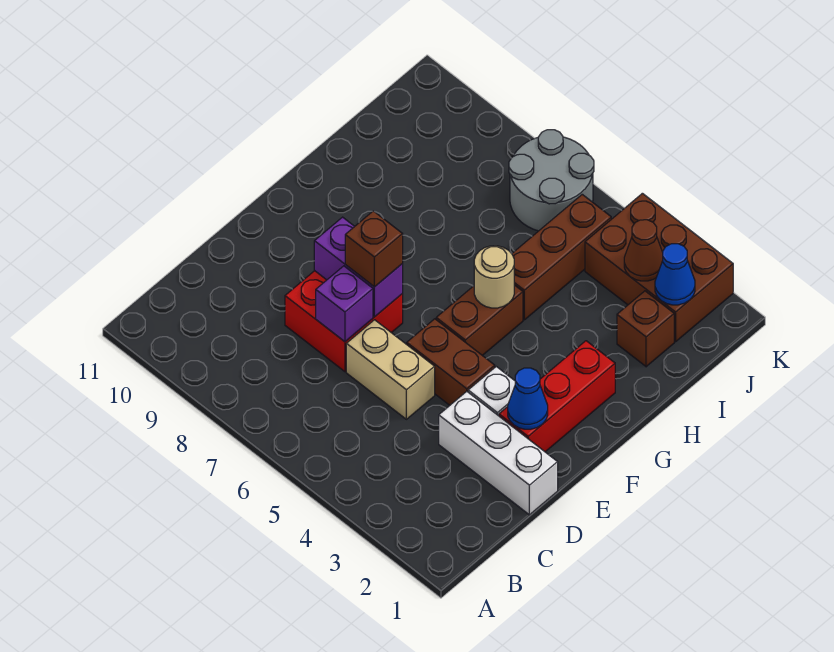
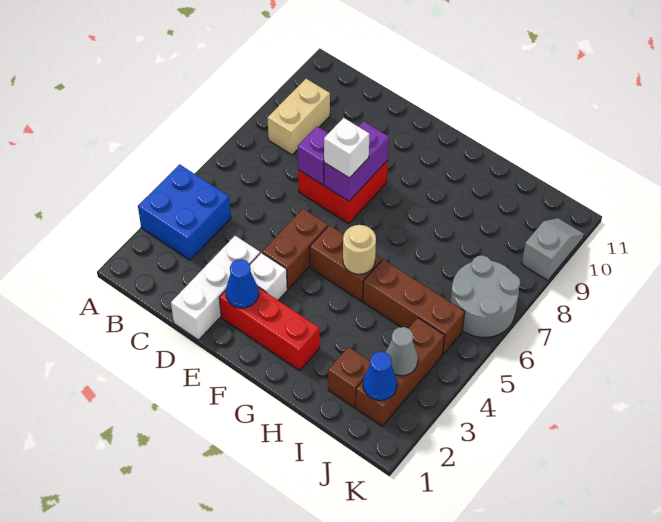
none -> blue 2x2 brick [138,164,231,260]
tan 1x2 brick [346,320,435,419] -> tan 1x2 brick moved to [267,79,330,155]
brown 1x1 brick [345,211,403,287] -> white 1x1 brick [324,118,369,178]
brown 2x3 brick [585,193,733,342] -> brown 1x3 brick [356,318,445,426]
brown 1x1 cone [624,220,663,281] -> grey 1x1 cone [385,327,418,376]
none -> grey 1x2 slope [522,218,584,280]

